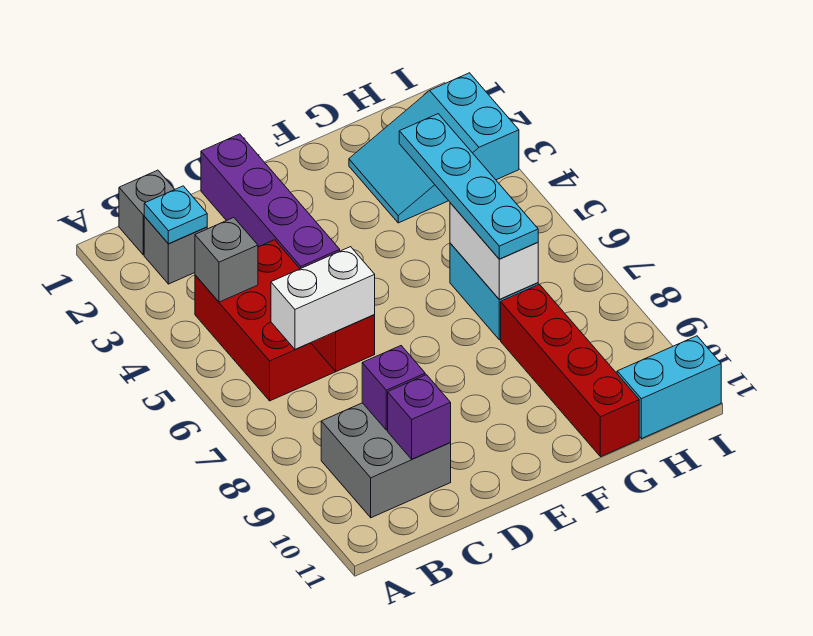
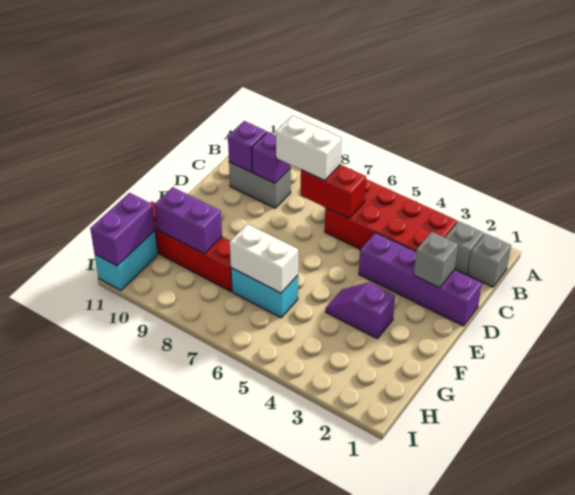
cyan 1x1 plate [144,186,207,244] -> none
red 2x3 brick [195,240,336,401] -> red 2x4 brick [325,179,457,251]
grey 1x1 brick [195,218,258,302] -> grey 1x1 brick moved to [414,232,458,288]
white 1x2 brick [271,247,375,349] -> white 1x2 brick turned to [276,116,342,181]
grey 2x2 brick [321,403,451,518] -> grey 1x2 brick [229,162,291,208]
none -> purple 1x2 slope [326,282,395,338]
cyan 2x3 slope [349,73,519,223] -> none
cyan 1x4 plate [399,114,538,259] -> none
none -> purple 1x2 brick [155,187,222,254]
none -> purple 1x2 brick [90,193,155,266]

